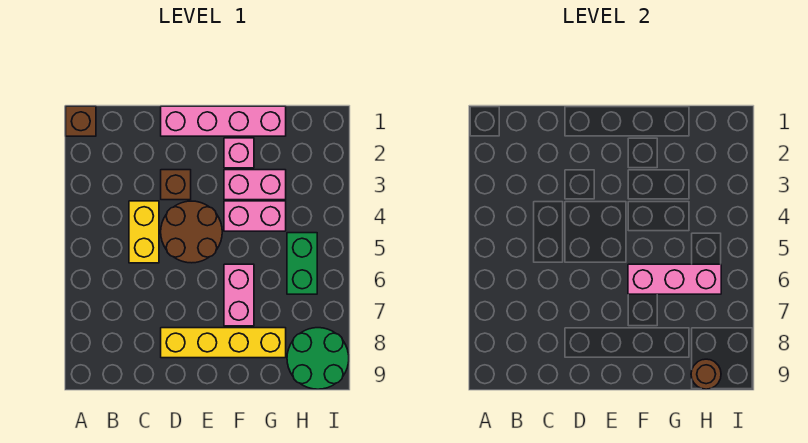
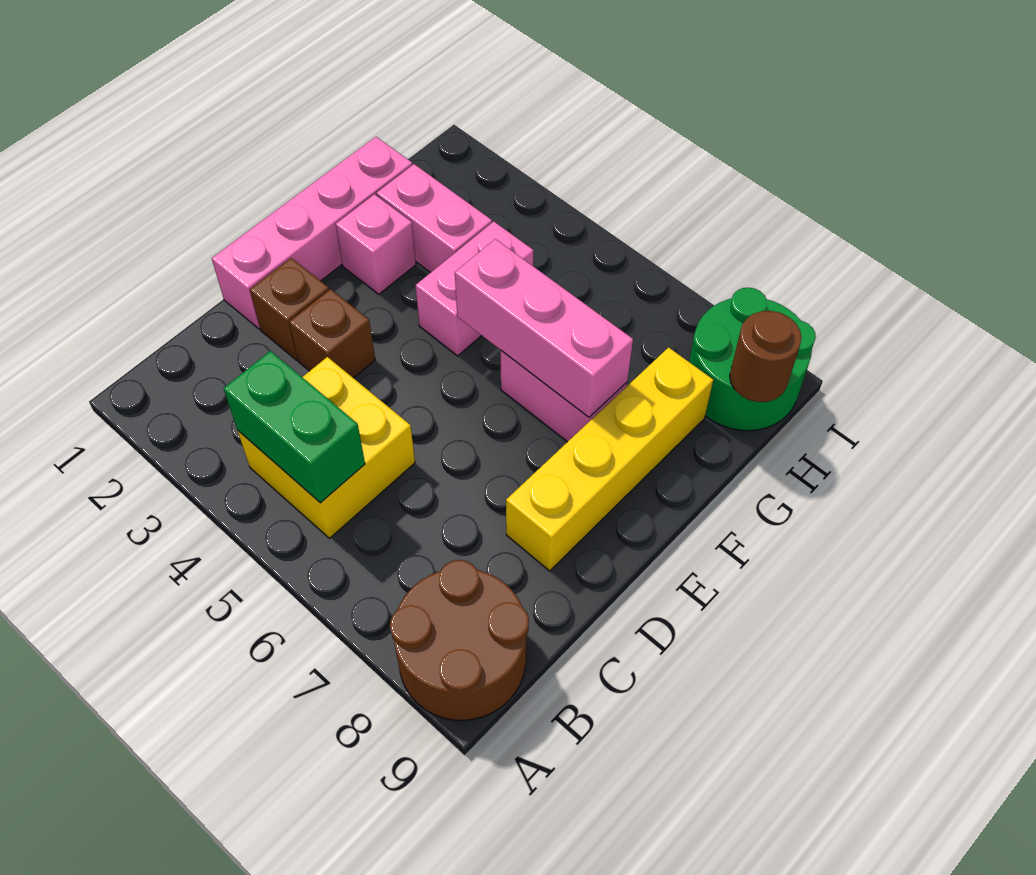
brown 1x1 brick [66,106,96,136] -> brown 1x1 brick moved to [250,258,329,360]
yellow 1x2 brick [129,201,159,263] -> yellow 2x2 brick [238,357,415,538]
brown 2x2 round brick [161,201,222,263] -> brown 2x2 round brick moved to [390,560,529,720]
pink 1x2 brick [224,170,286,200] -> pink 1x2 brick turned to [377,164,492,273]
pink 1x3 brick [628,264,721,294] -> pink 1x3 brick turned to [455,239,633,417]
green 1x2 brick [287,233,317,294] -> green 1x2 brick moved to [224,351,365,503]

